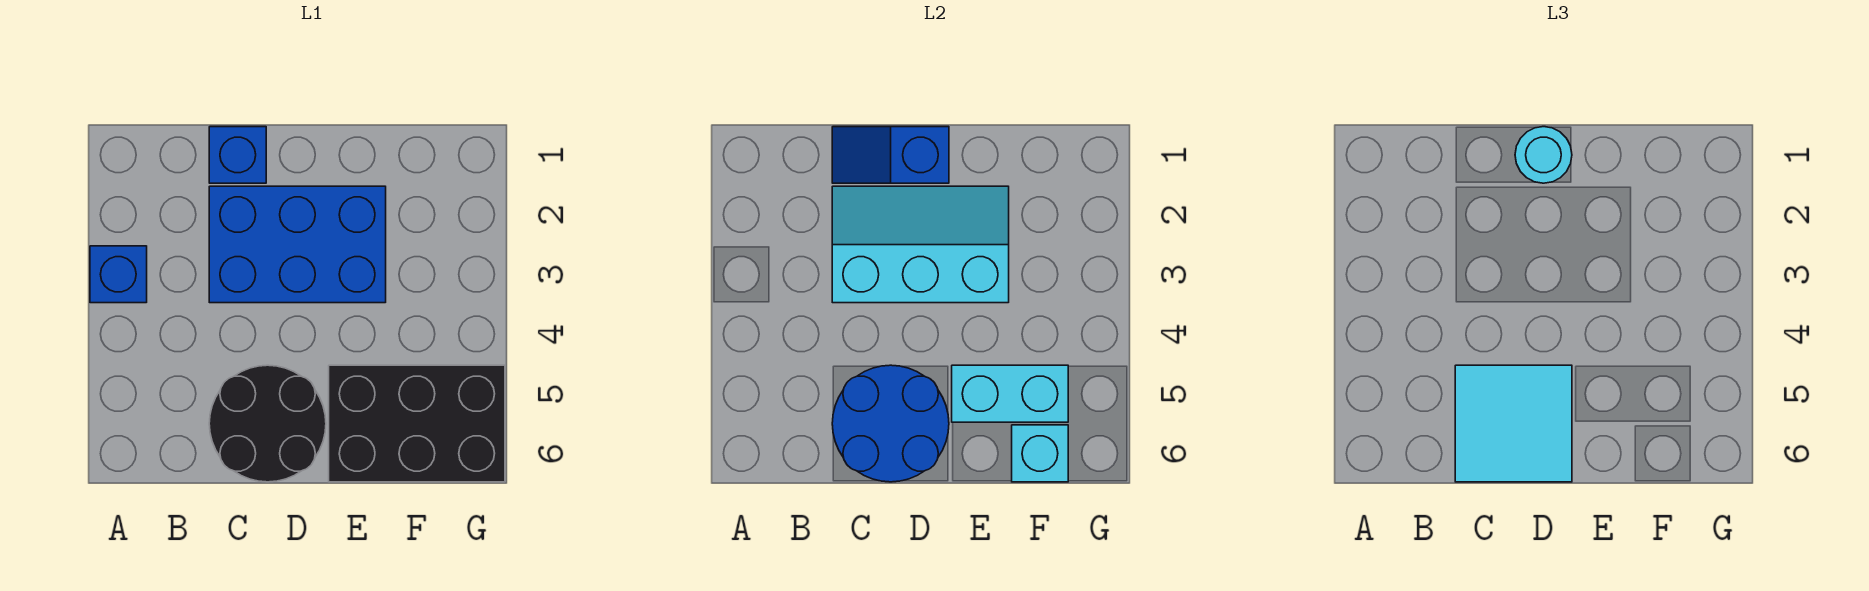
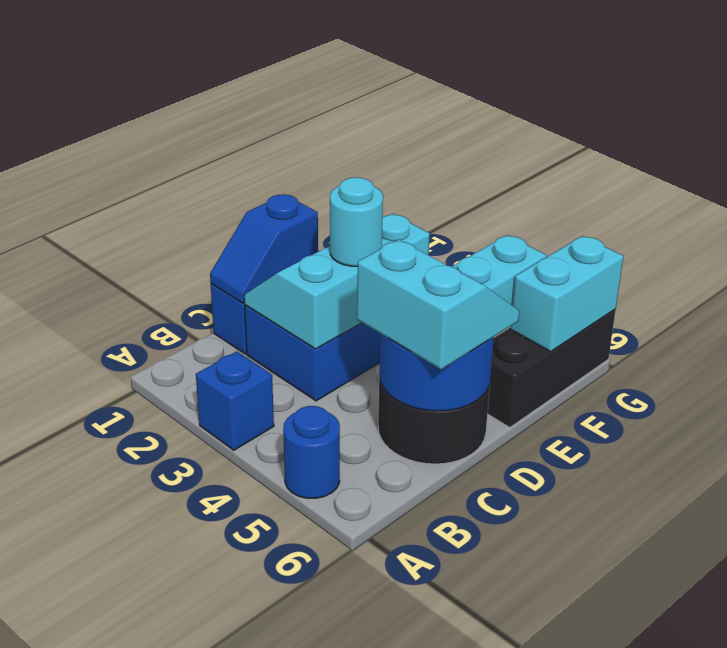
none -> blue 1x1 round brick [283,406,340,498]
cyan 2x2 tile [1455,365,1572,482] -> cyan 2x2 slope [357,240,519,369]
cyan 1x1 round brick [1515,127,1572,183] -> cyan 1x1 round brick moved to [330,177,383,266]
cyan 1x1 brick [1012,425,1068,482] -> cyan 1x2 brick [510,236,623,352]

